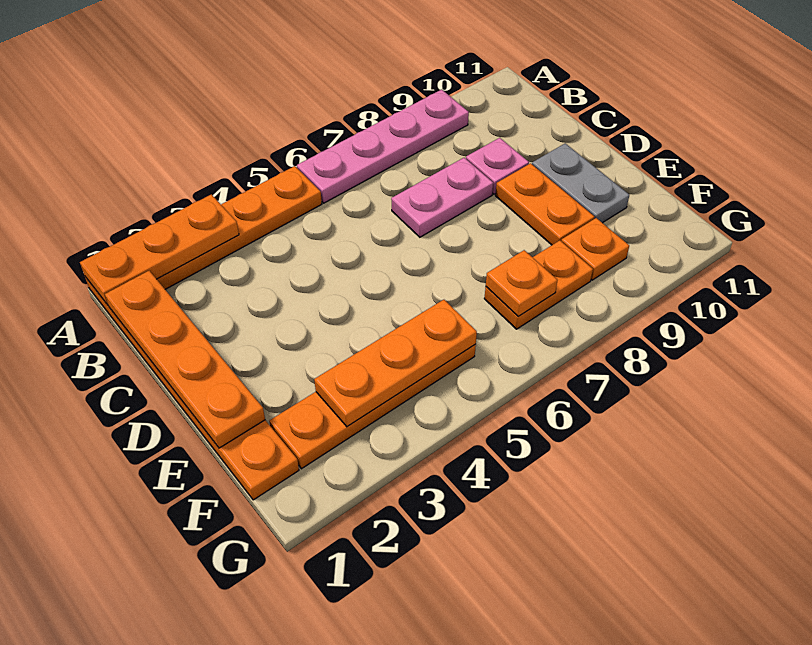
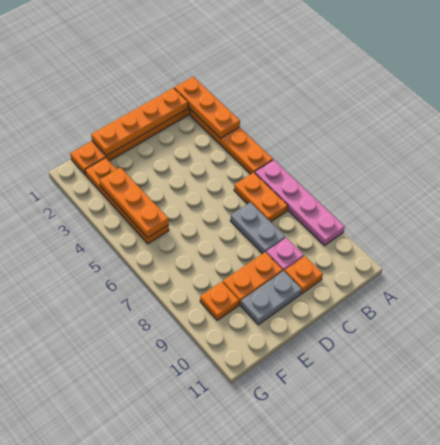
pink 1x2 plate [391,158,493,237] -> grey 1x2 plate [230,202,285,254]
orange 1x2 plate [484,241,593,329] -> orange 1x2 plate moved to [234,172,288,222]
orange 1x1 plate [486,250,558,316] -> orange 1x1 plate moved to [285,256,323,294]

